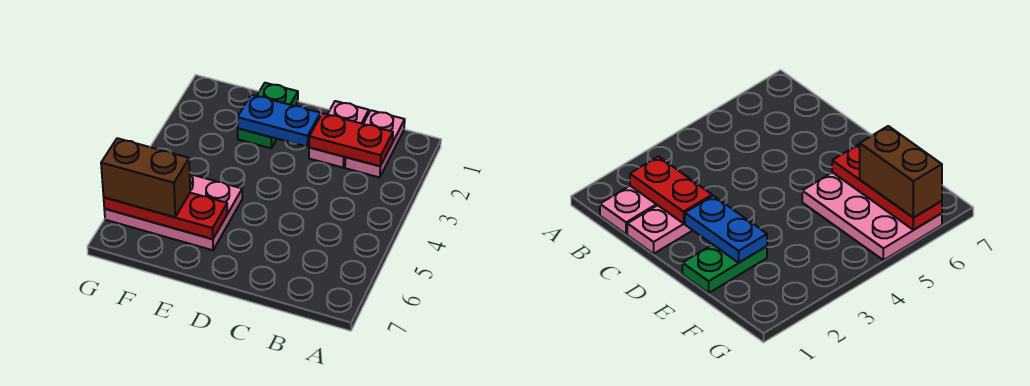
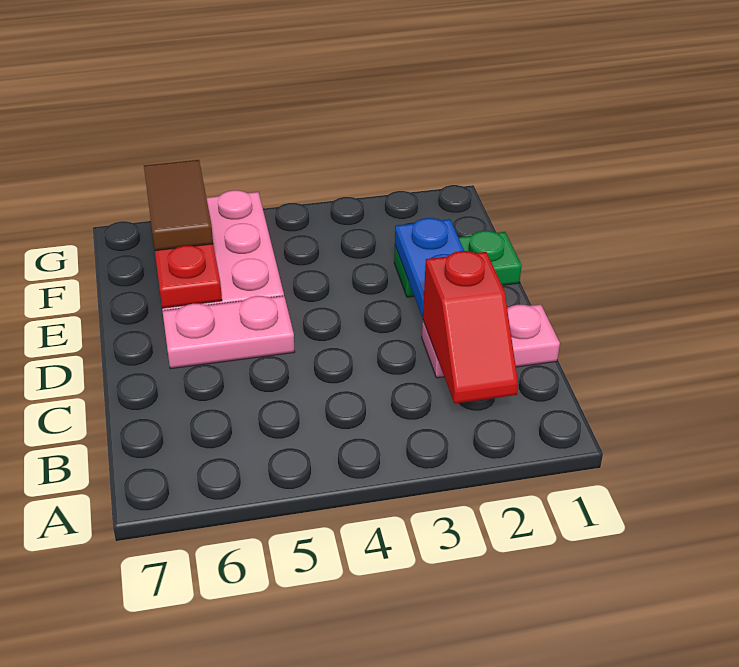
pink 1x2 plate [345,110,405,177] -> pink 1x2 plate moved to [163,296,295,369]
red 1x2 plate [309,113,393,166] -> red 1x2 slope [423,251,518,404]
brown 1x2 brick [101,138,190,217] -> brown 1x2 tile [144,160,213,251]

